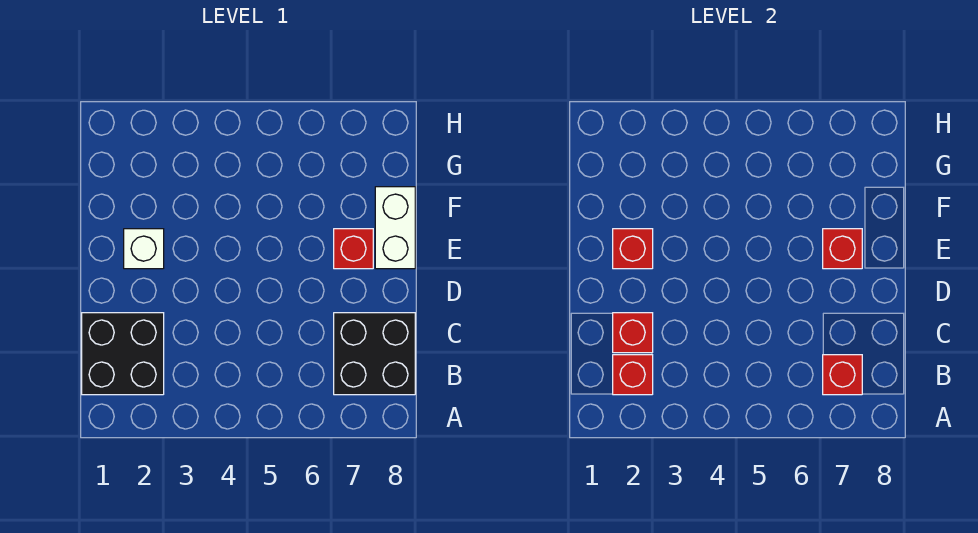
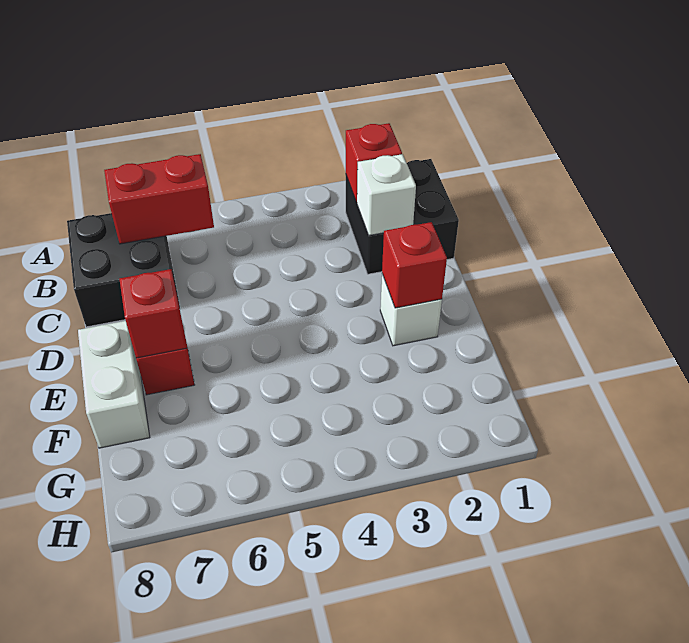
red 1x1 brick [823,355,862,395] -> red 1x2 brick [104,154,214,244]
red 1x1 brick [613,313,653,353] -> white 1x1 brick [357,154,416,235]

